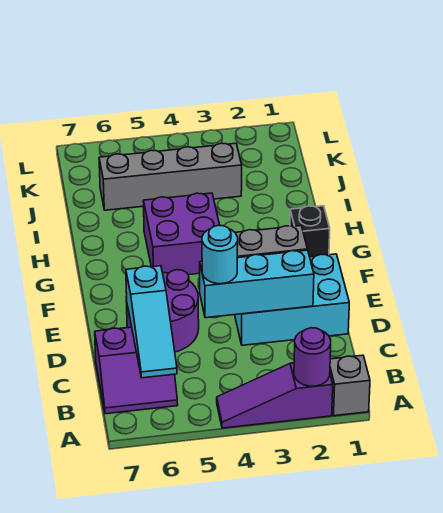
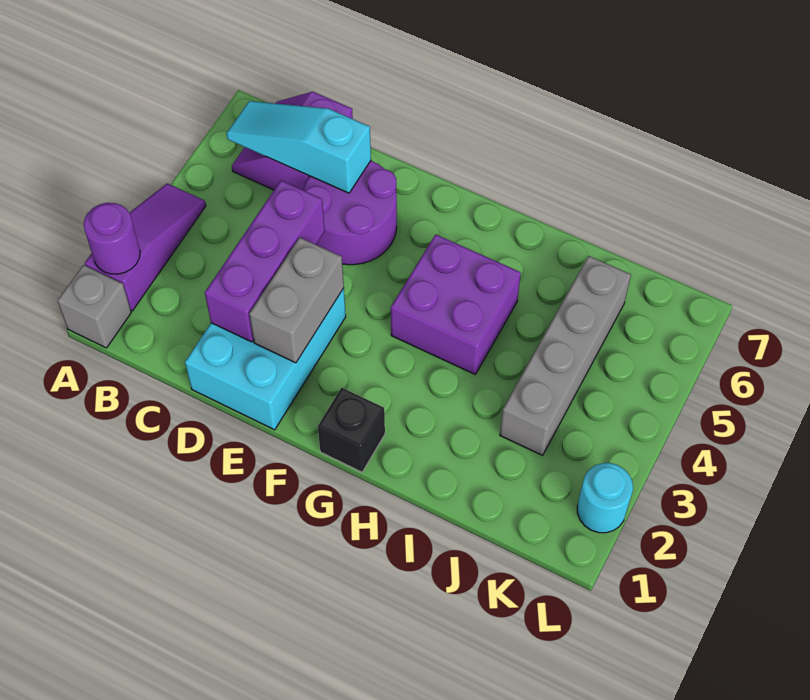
cyan 1x3 brick [200,250,314,318] -> purple 1x3 brick [205,181,325,342]
cyan 1x1 round brick [202,225,238,284] -> cyan 1x1 round brick moved to [577,463,633,533]

